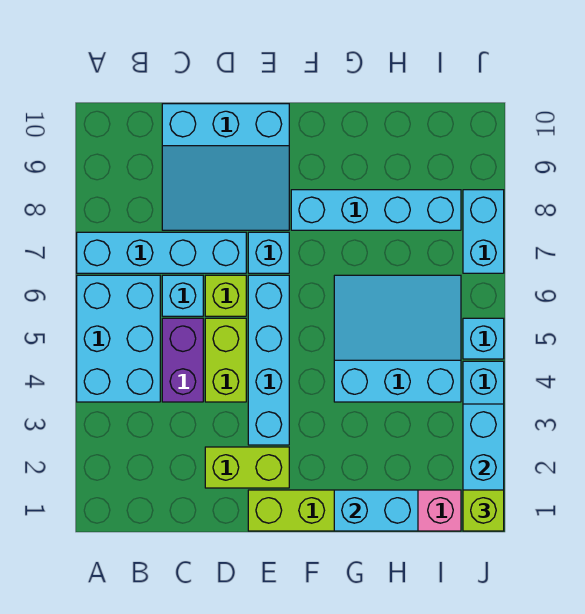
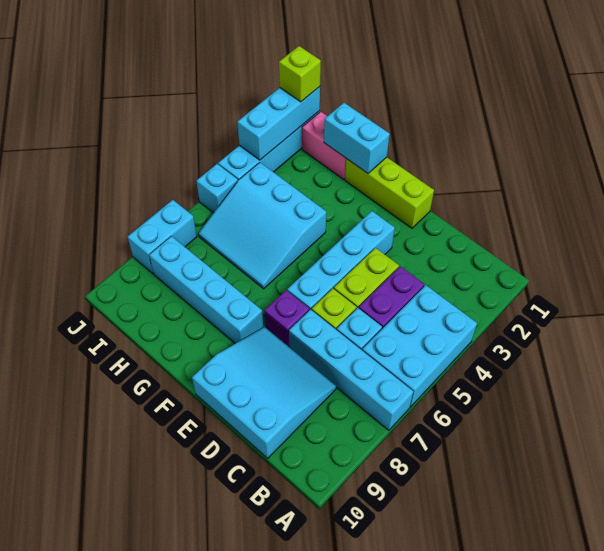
lime 1x2 brick [205,447,289,488] -> none
cyan 1x1 brick [248,232,289,273] -> purple 1x1 brick [264,290,309,347]

